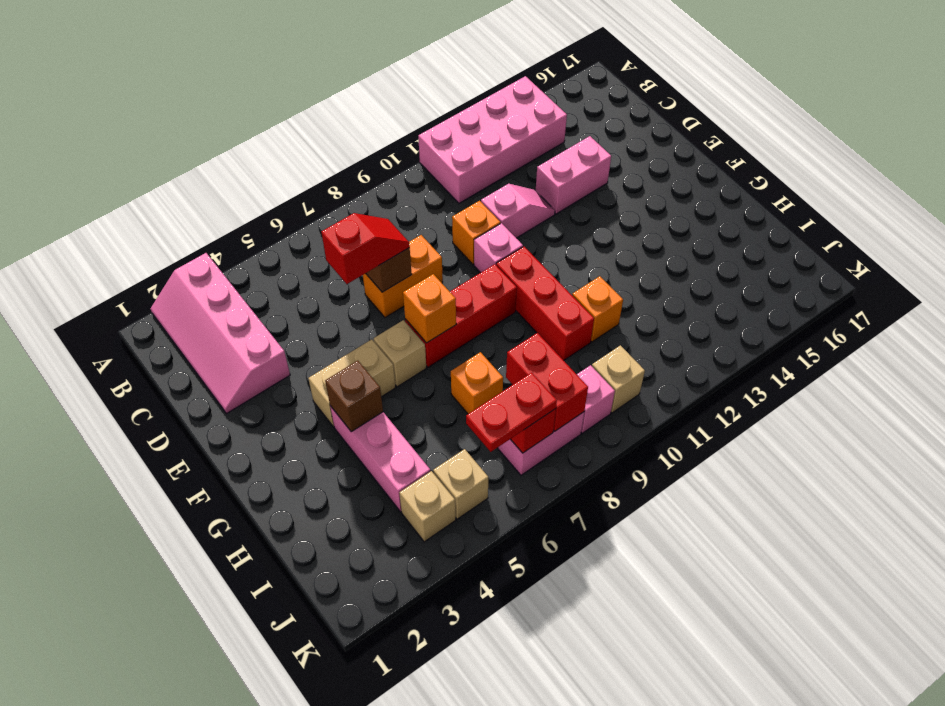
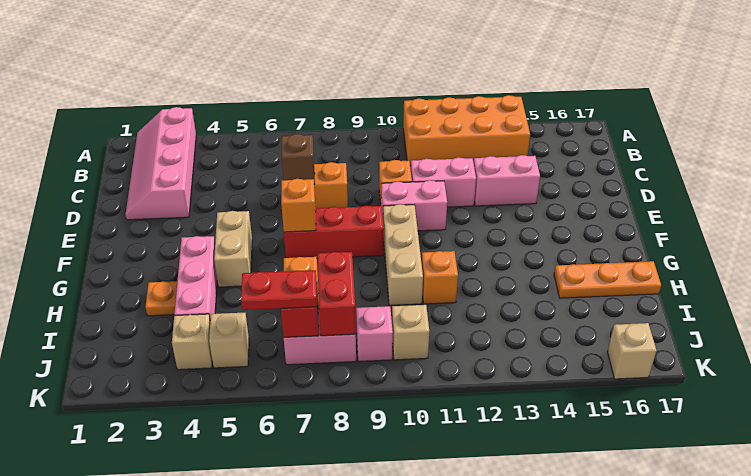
pink 2x4 brick [418,76,567,203] -> orange 2x4 brick [403,95,530,166]
red 1x2 slope [321,213,410,284] -> none
pink 1x2 slope [481,184,555,238] -> pink 1x2 brick [411,157,476,207]
pink 1x1 brick [474,223,523,273] -> pink 1x2 brick [381,180,447,231]
tan 1x2 brick [308,339,396,427] -> tan 1x2 brick turned to [214,211,252,287]
tan 1x1 brick [374,320,426,387] -> tan 1x1 brick moved to [607,323,657,379]
red 1x3 brick [496,247,594,360] -> tan 1x3 brick [383,204,423,305]
brown 1x1 brick [325,361,383,432] -> none
none -> orange 1x1 plate [145,281,177,316]
none -> orange 1x3 plate [554,261,661,298]

